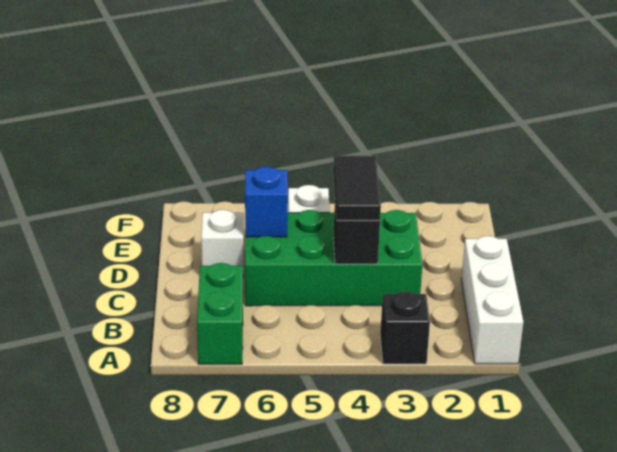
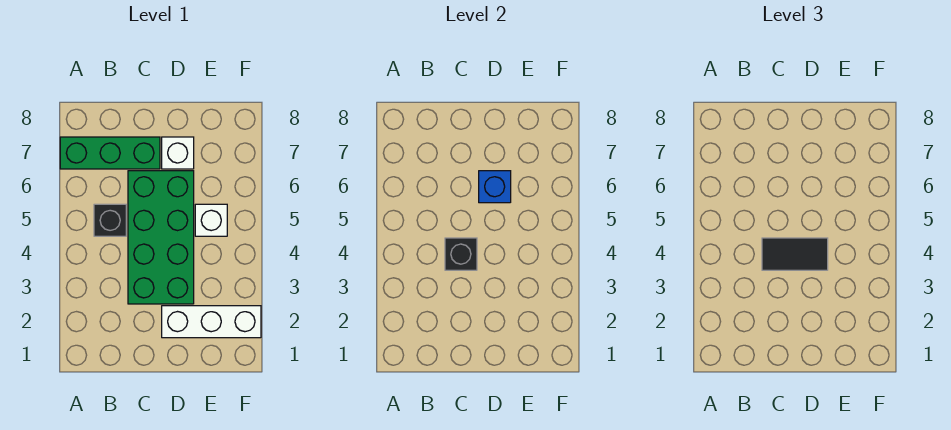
white 1x3 brick [461,236,523,364] -> white 1x3 brick moved to [162,306,261,338]
black 1x1 brick [380,291,430,364] -> black 1x1 brick moved to [94,204,126,236]
green 1x2 brick [197,263,243,364] -> green 1x3 brick [60,137,160,169]

